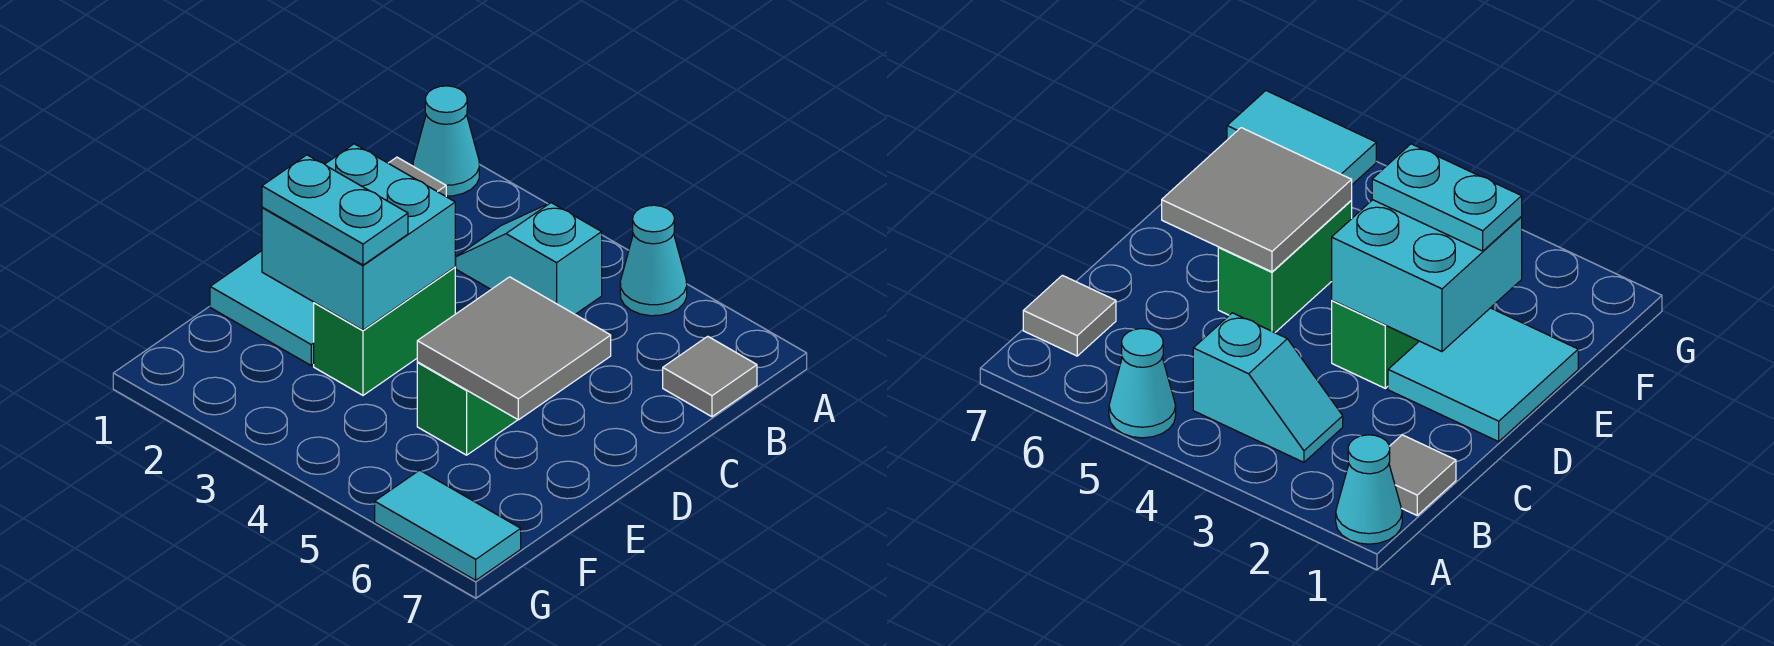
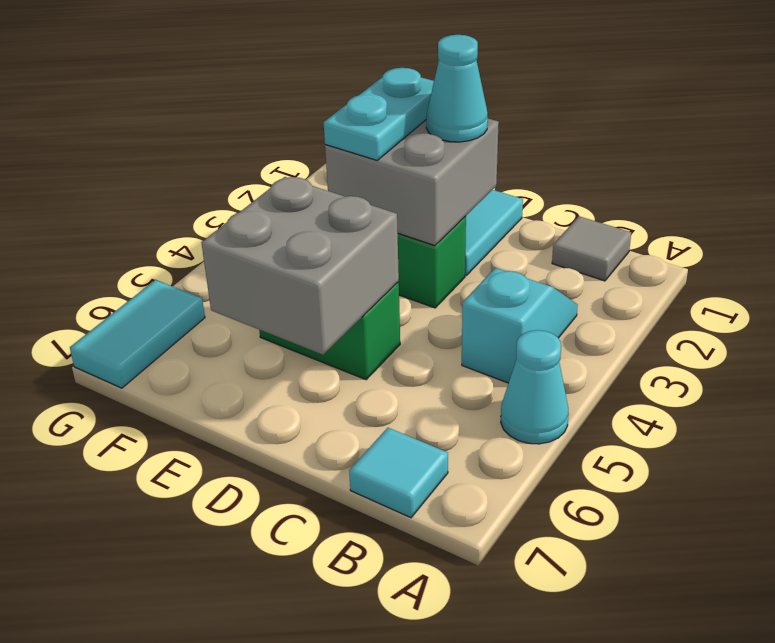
cyan 1x1 cone [413,86,479,196] -> cyan 1x1 cone moved to [426,35,488,142]
grey 1x1 tile [663,336,757,417] -> cyan 1x1 tile [349,428,448,518]
cyan 2x2 brick [262,144,455,330] -> grey 2x2 brick [325,119,499,246]
grey 2x2 tile [417,277,611,420] -> grey 2x2 brick [201,177,399,355]

